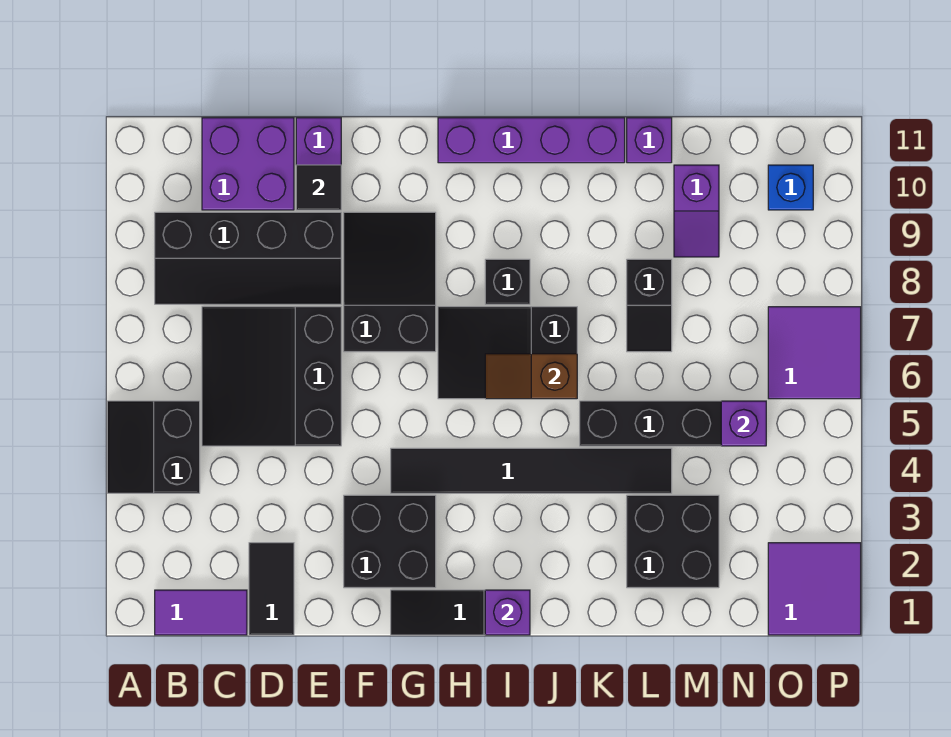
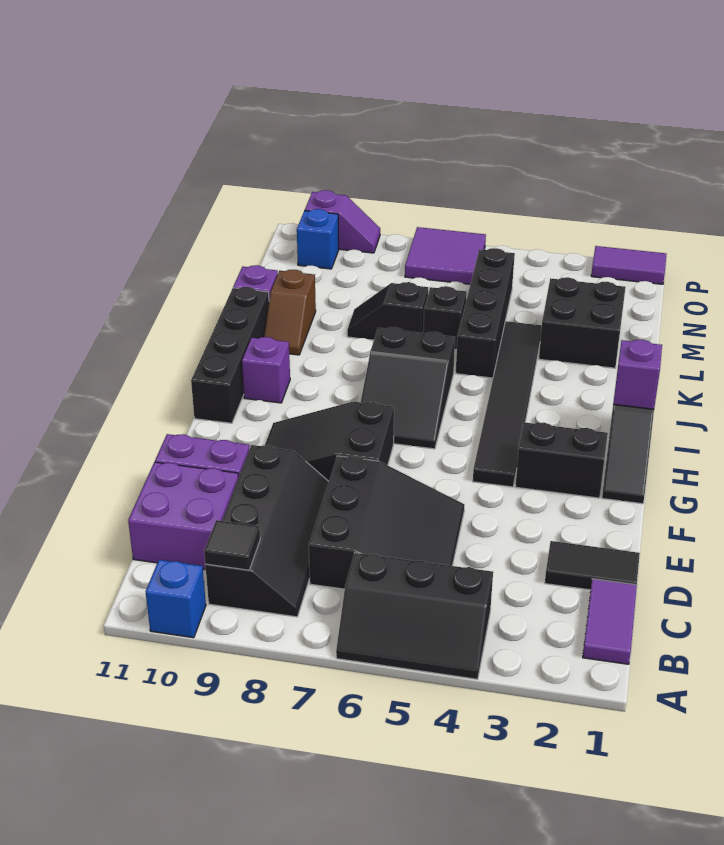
black 2x2 slope [107,401,200,493] -> black 2x3 slope [336,553,493,679]
none -> blue 1x1 brick [146,560,206,638]
black 3x3 slope [202,307,341,446] -> black 3x3 slope turned to [309,456,464,589]
black 1x1 tile [296,165,341,210] -> black 1x1 tile moved to [204,520,260,570]
black 2x2 brick [344,495,436,588] -> black 1x2 brick [515,422,608,498]
purple 1x4 brick [438,118,625,163] -> black 1x4 brick [191,287,269,423]
brown 1x2 slope [485,354,577,399] -> brown 1x2 slope moved to [264,270,316,355]
black 1x1 brick [485,259,530,304] -> black 1x1 brick moved to [423,286,467,350]
black 1x2 slope [627,259,672,352] -> black 1x2 slope turned to [347,282,428,340]
purple 1x2 slope [674,165,719,257] -> purple 1x2 slope moved to [305,190,380,253]
purple 1x1 brick [721,401,766,446] -> purple 1x1 brick moved to [242,337,290,403]
purple 2x2 tile [768,543,861,635] -> purple 1x2 tile [591,246,667,284]

